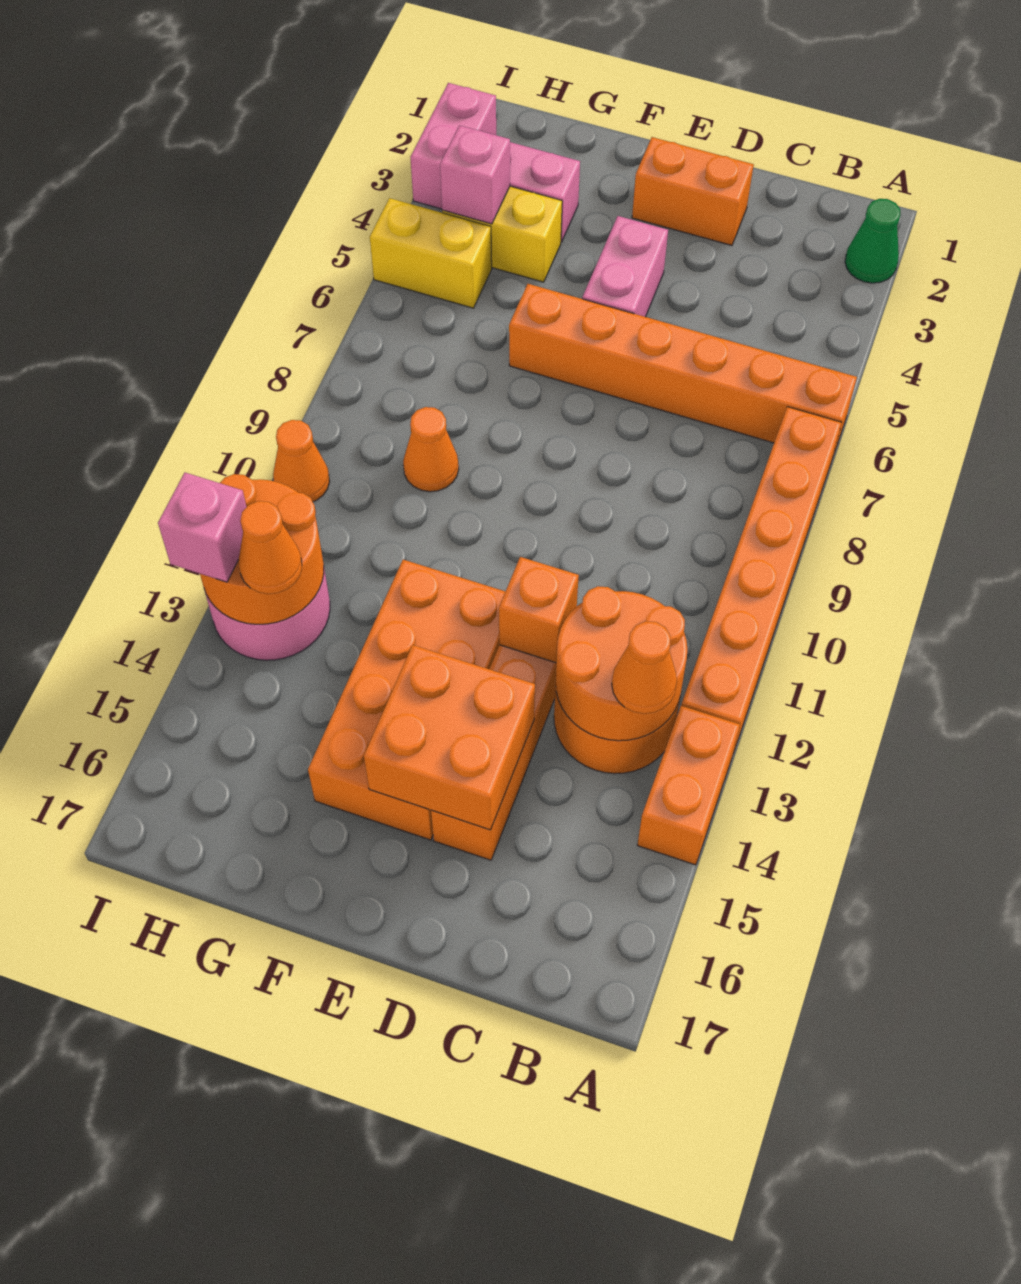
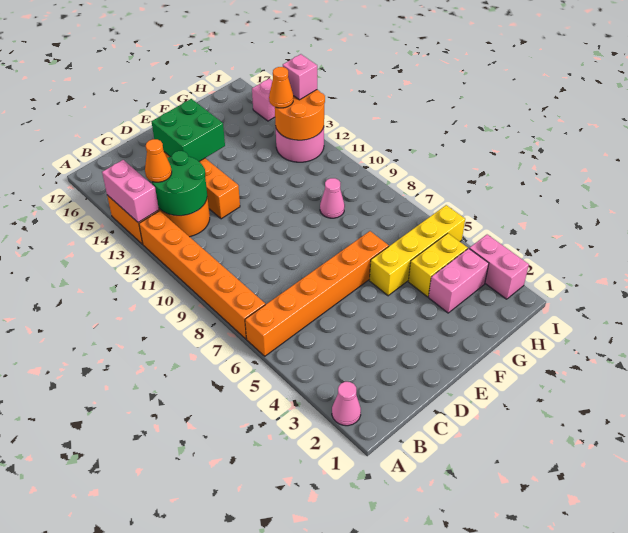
green 1x1 cone [845,199,900,283] -> pink 1x1 cone [332,382,361,426]
orange 2x2 round brick [556,586,687,741] -> green 2x2 round brick [152,151,207,216]
orange 1x2 brick [632,137,754,245] -> none
orange 1x1 brick [499,557,579,663] -> none
orange 2x2 brick [364,645,535,830] -> green 2x2 brick [151,99,225,161]
pink 1x2 brick [582,216,668,317] -> pink 1x2 brick moved to [102,160,159,222]
orange 2x4 brick [308,560,505,840] -> none
orange 1x1 cone [403,407,459,492] -> pink 1x1 cone [320,178,345,218]
pink 1x1 brick [440,125,510,224] -> pink 1x1 brick moved to [252,79,275,121]
yellow 1x2 brick [370,198,492,308] -> yellow 1x4 brick [369,205,465,296]
orange 1x1 cone [273,420,330,502] -> none

